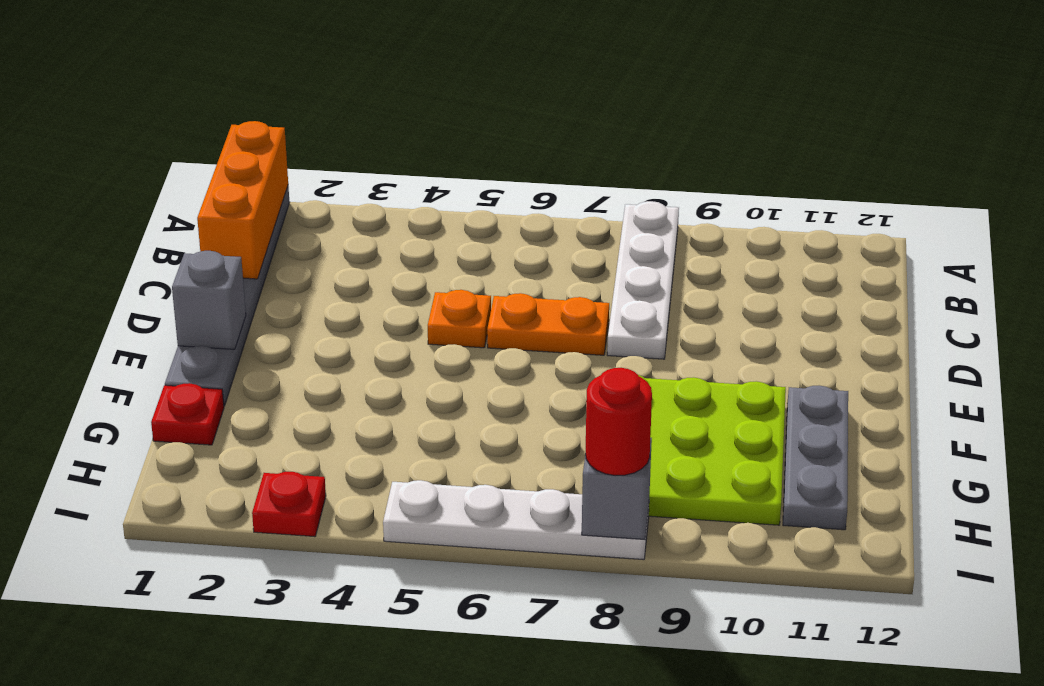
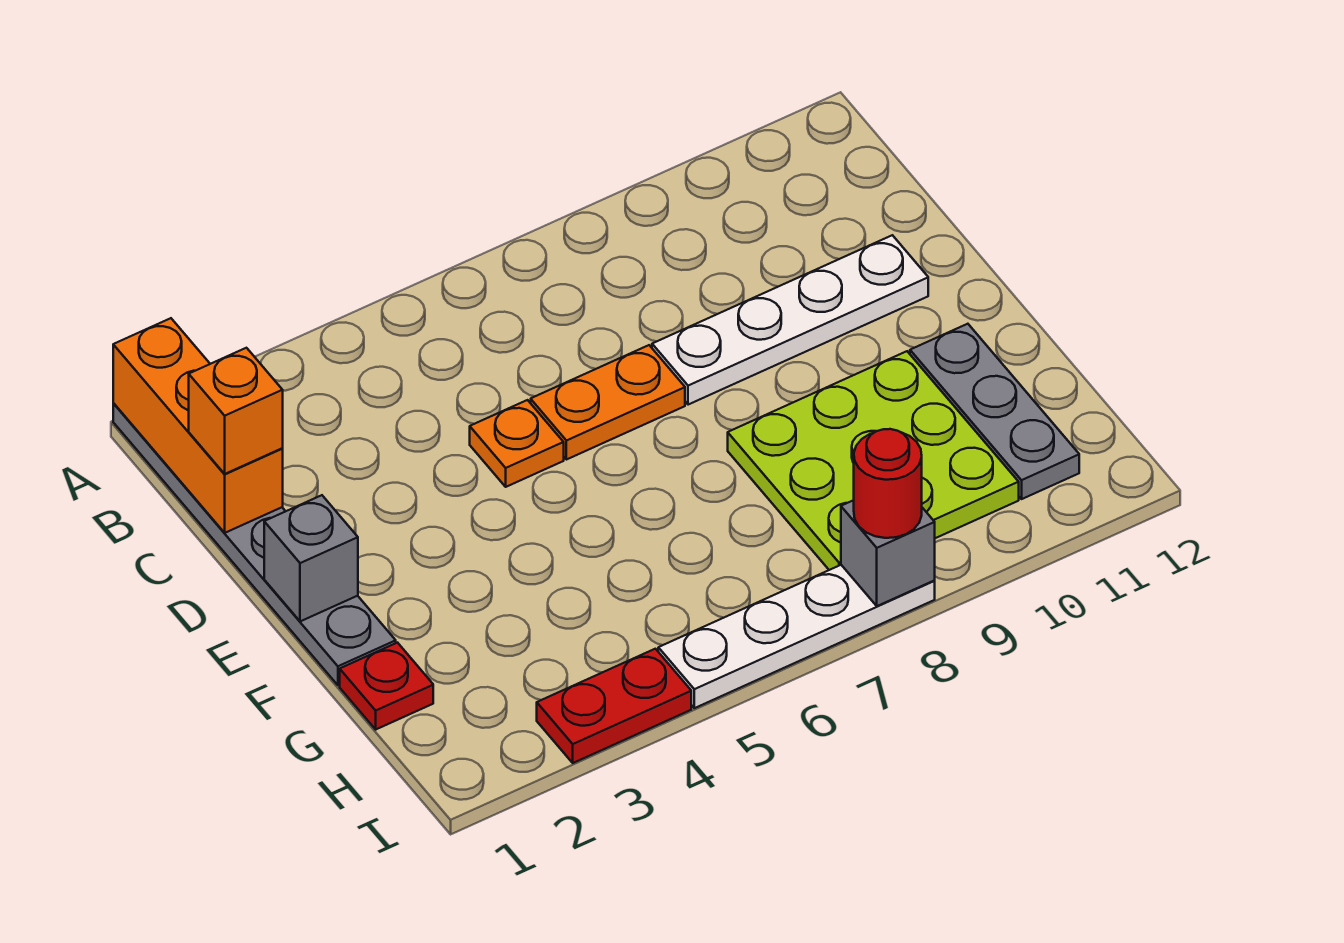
white 1x4 plate [607,201,679,359] -> white 1x4 plate turned to [652,235,928,405]
none -> orange 1x1 brick [189,348,283,474]
red 1x1 plate [252,472,326,537] -> red 1x2 plate [537,649,691,763]

